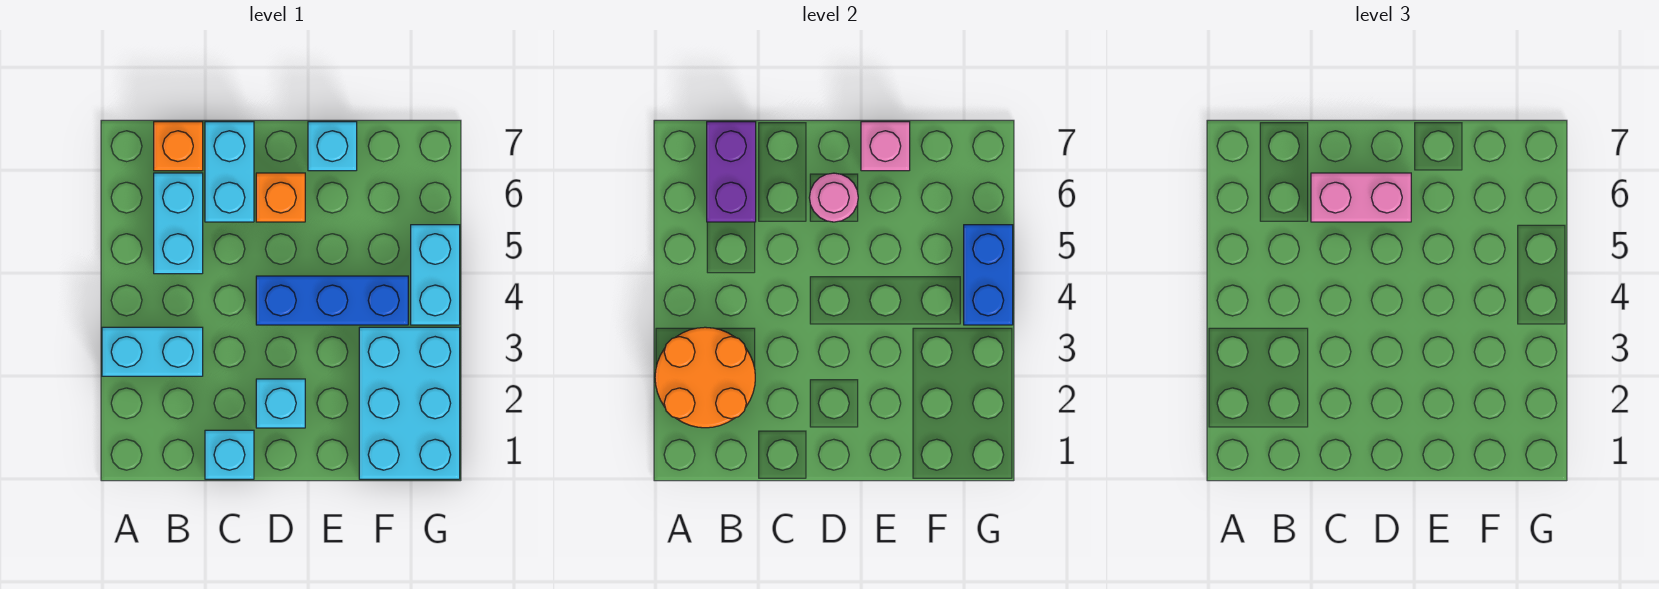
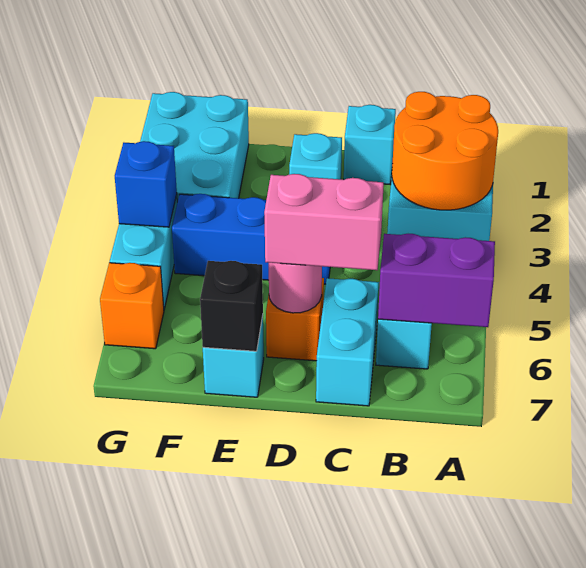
purple 1x2 brick [707,122,756,222] -> purple 1x2 brick turned to [378,234,495,327]
orange 1x1 brick [154,122,203,171] -> orange 1x1 brick moved to [100,263,164,349]
pink 1x1 brick [861,122,910,171] -> black 1x1 brick [200,261,263,351]
blue 1x2 brick [964,225,1013,325] -> blue 1x1 brick [115,141,177,227]

